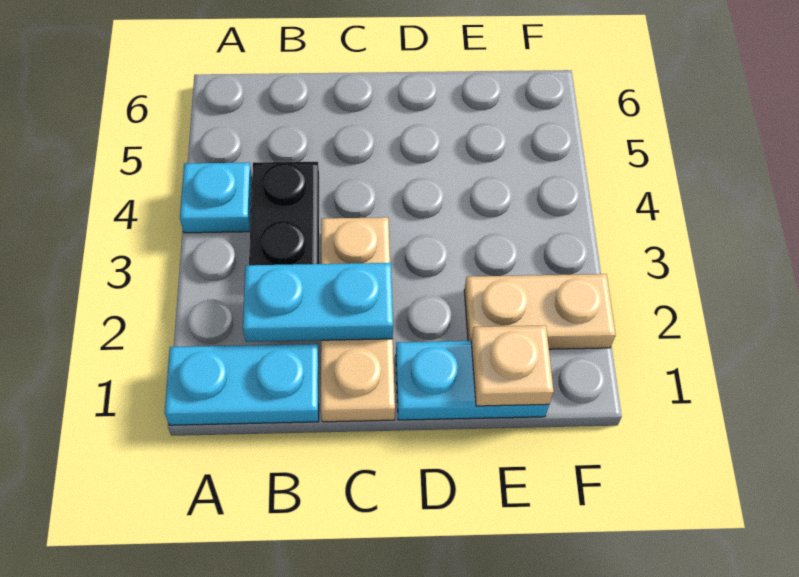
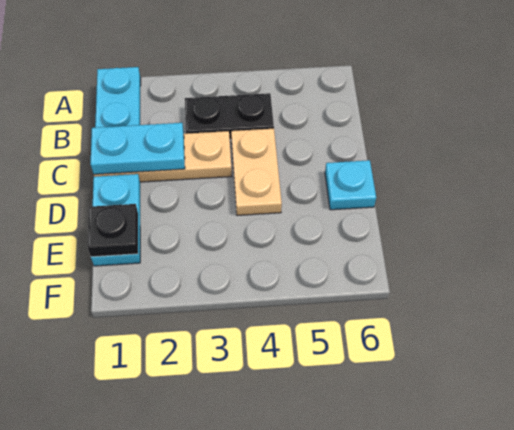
cyan 1x1 plate [180,163,252,233] -> cyan 1x1 plate moved to [325,160,376,210]
cyan 1x2 plate [243,263,393,342] -> cyan 1x2 plate turned to [91,123,185,174]
tan 1x1 plate [471,325,554,406] -> black 1x1 plate [87,204,138,257]
tan 1x2 plate [464,274,616,349] -> tan 1x2 plate moved to [231,129,282,215]

